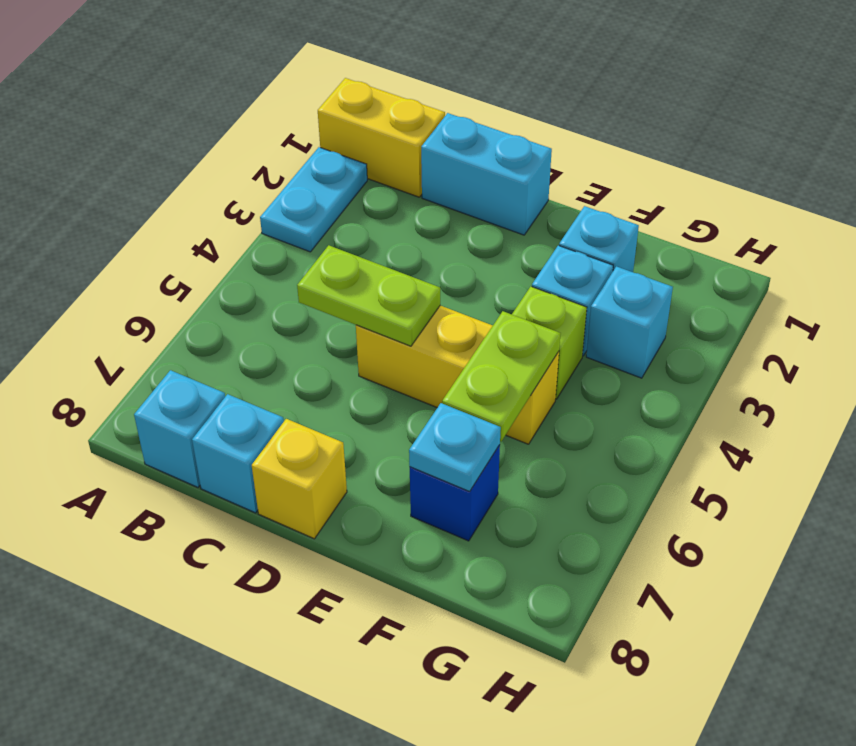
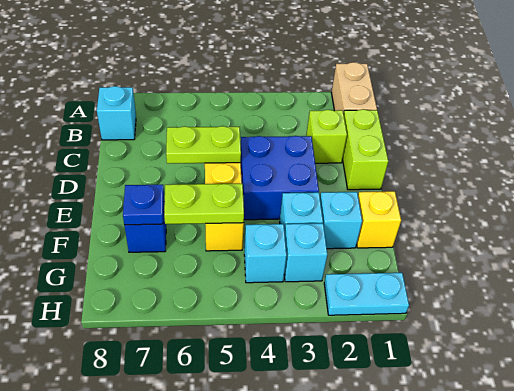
yellow 1x2 brick [318,78,445,197] -> tan 1x2 brick [331,62,377,114]
cyan 1x2 plate [260,147,367,252] -> cyan 1x2 plate moved to [324,273,409,315]
cyan 1x2 brick [421,113,552,235] -> lime 1x2 brick [342,109,388,190]
lime 1x2 plate [297,245,440,346] -> lime 1x2 plate turned to [166,126,241,163]
cyan 1x1 brick [192,394,284,513] -> cyan 1x1 brick moved to [244,224,287,283]
none -> blue 2x2 brick [241,136,319,220]
yellow 1x1 brick [252,419,347,539] -> yellow 1x1 brick moved to [357,191,401,248]
lime 1x1 brick [512,287,587,399] -> lime 1x1 brick moved to [306,110,347,163]
cyan 1x1 plate [409,403,501,491] -> blue 1x1 plate [123,185,164,225]

